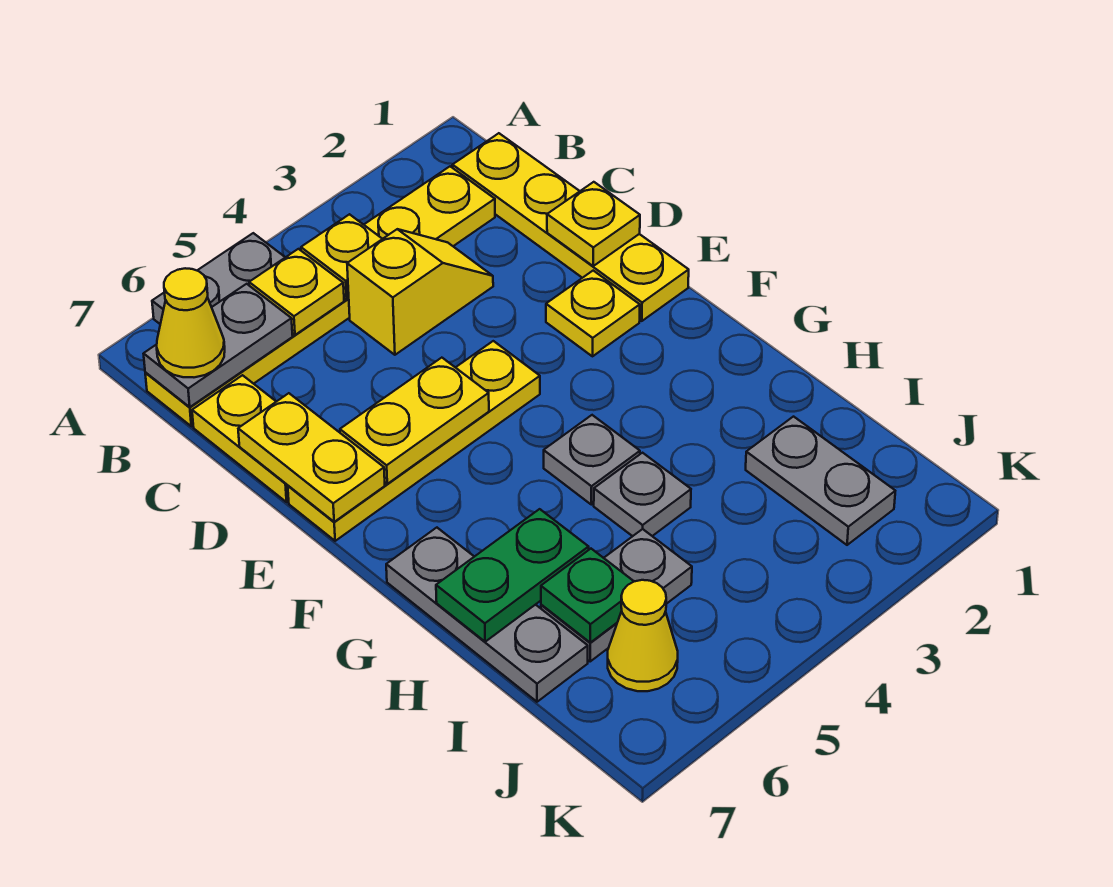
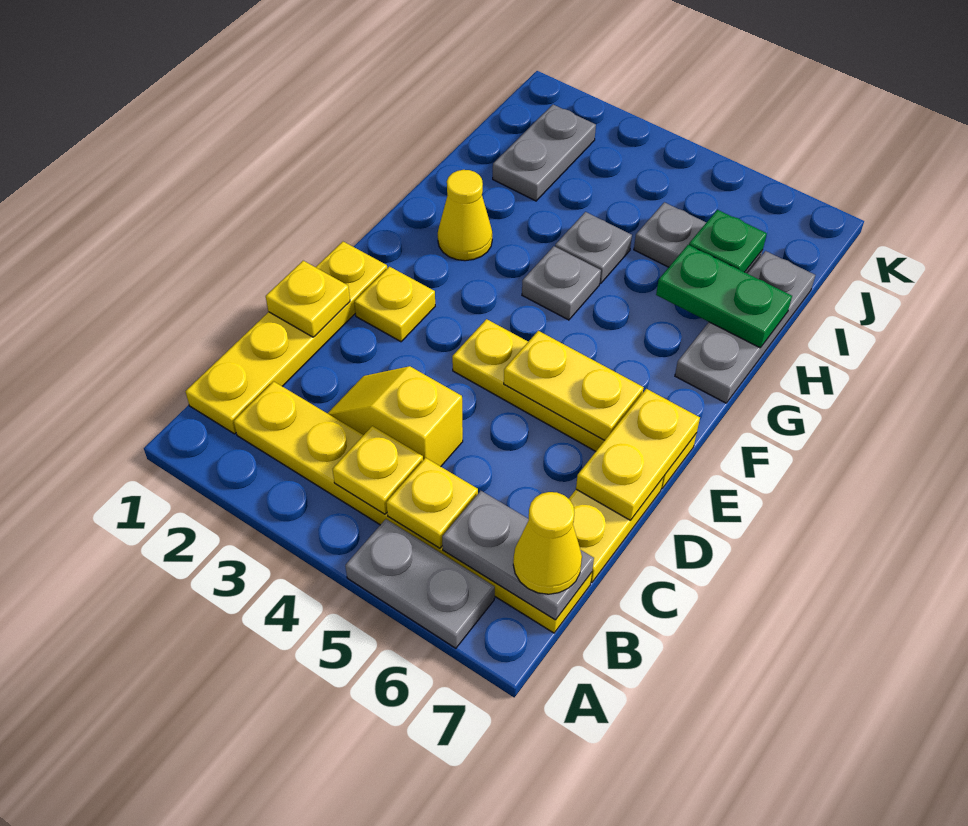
yellow 1x1 cone [608,580,678,691] -> yellow 1x1 cone moved to [438,170,492,261]

